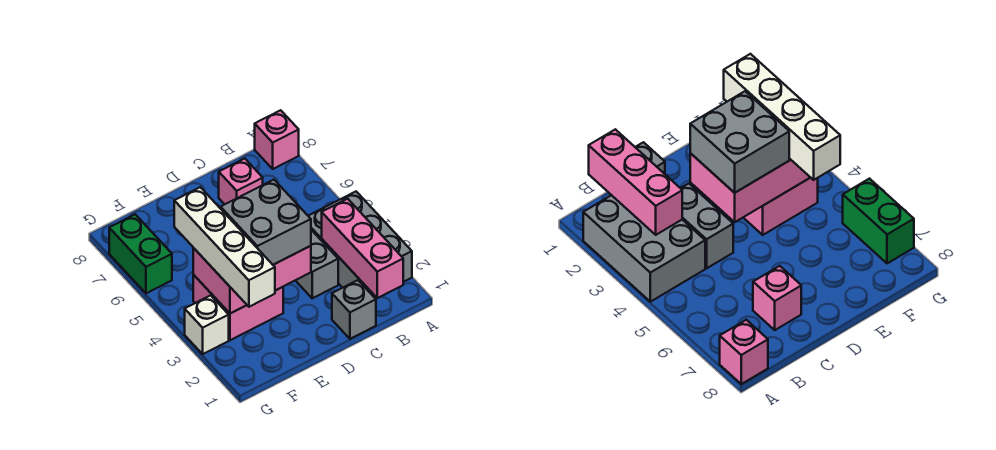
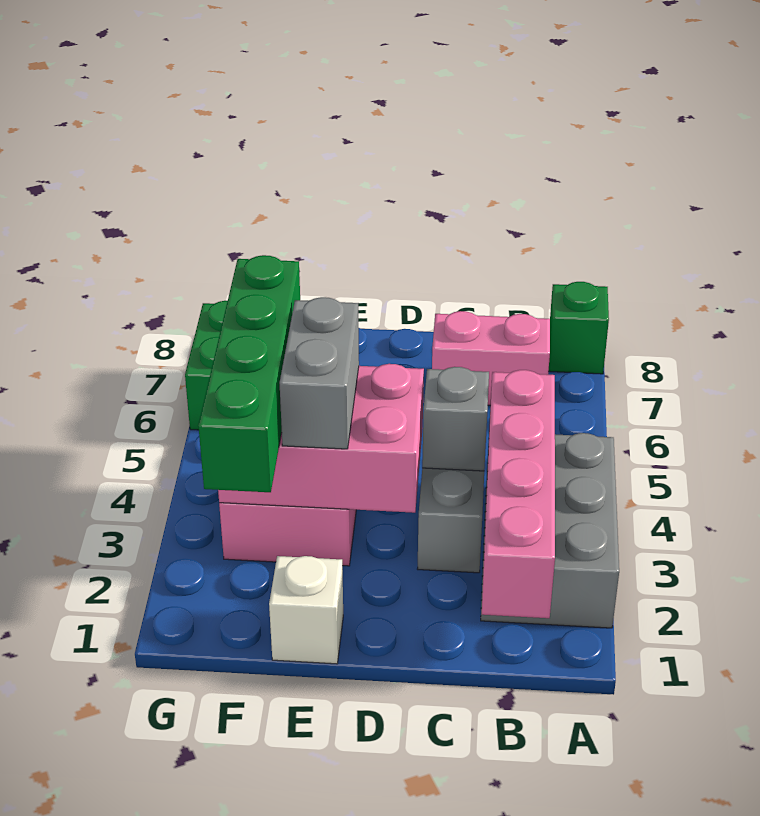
pink 1x1 brick [255,110,299,169] -> green 1x1 brick [549,282,609,374]
pink 1x3 brick [322,199,403,298] -> pink 1x4 brick [482,370,555,618]
grey 1x1 brick [332,280,376,339] -> grey 1x1 brick moved to [422,367,489,471]
pink 1x1 brick [219,159,263,204] -> pink 1x2 brick [432,311,550,405]
grey 2x2 brick [221,180,311,265] -> grey 1x2 brick [280,297,359,449]
white 1x4 brick [174,187,275,307] -> green 1x4 brick [198,255,300,492]
white 1x1 brick [185,295,229,354] -> white 1x1 brick moved to [269,556,343,664]

